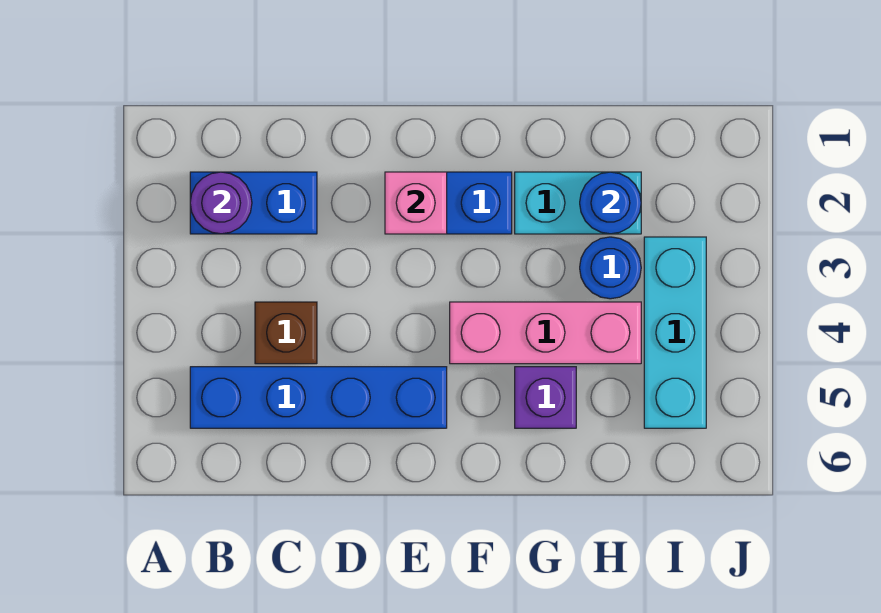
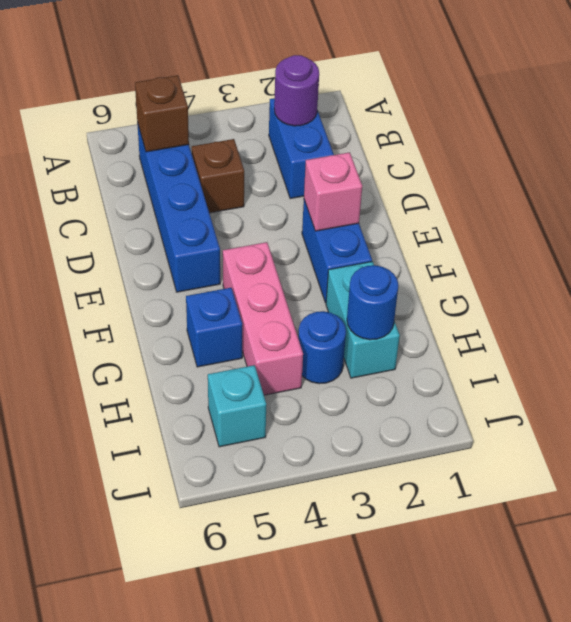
none -> brown 1x1 brick [135,75,189,152]
purple 1x1 brick [515,367,576,428] -> blue 1x1 brick [186,288,242,367]
cyan 1x3 brick [644,237,706,428] -> cyan 1x1 brick [208,365,266,447]

